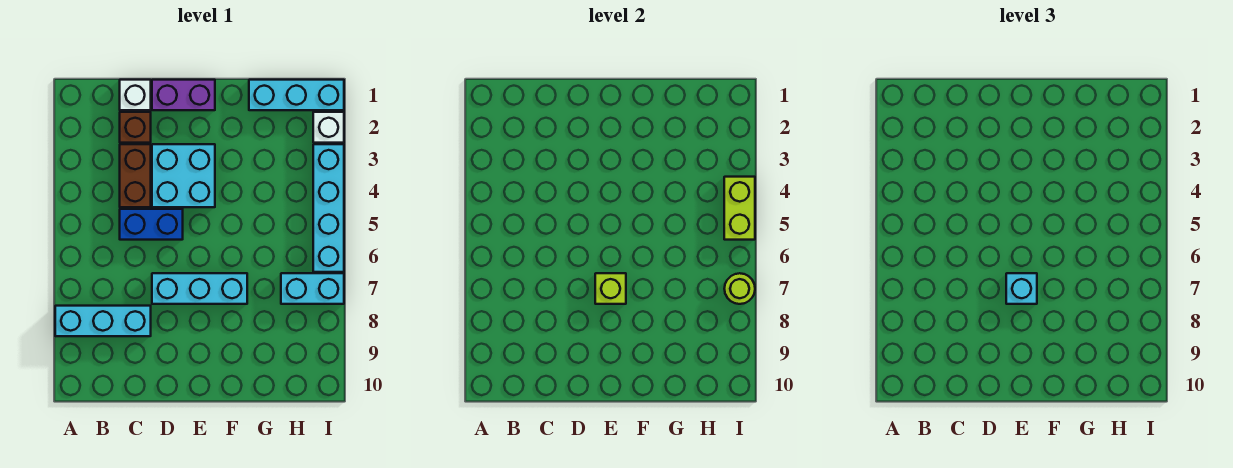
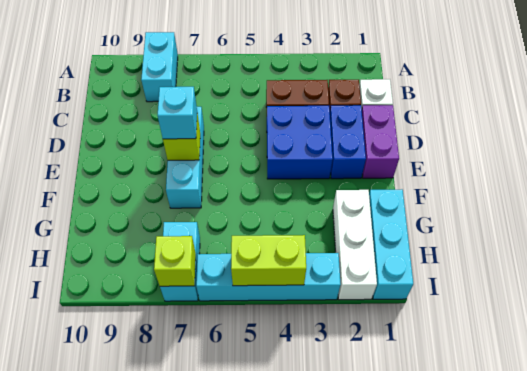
cyan 1x3 brick [55,306,151,336] -> cyan 1x2 brick [141,32,178,102]
blue 1x2 brick [120,209,183,240] -> blue 1x2 brick moved to [330,105,366,179]
cyan 2x2 brick [152,144,215,207] -> blue 2x2 brick [267,106,333,179]
white 1x1 brick [313,112,344,143] -> white 1x3 brick [333,190,377,300]
lime 1x1 round brick [724,273,755,304] -> lime 1x1 brick [154,236,196,286]

